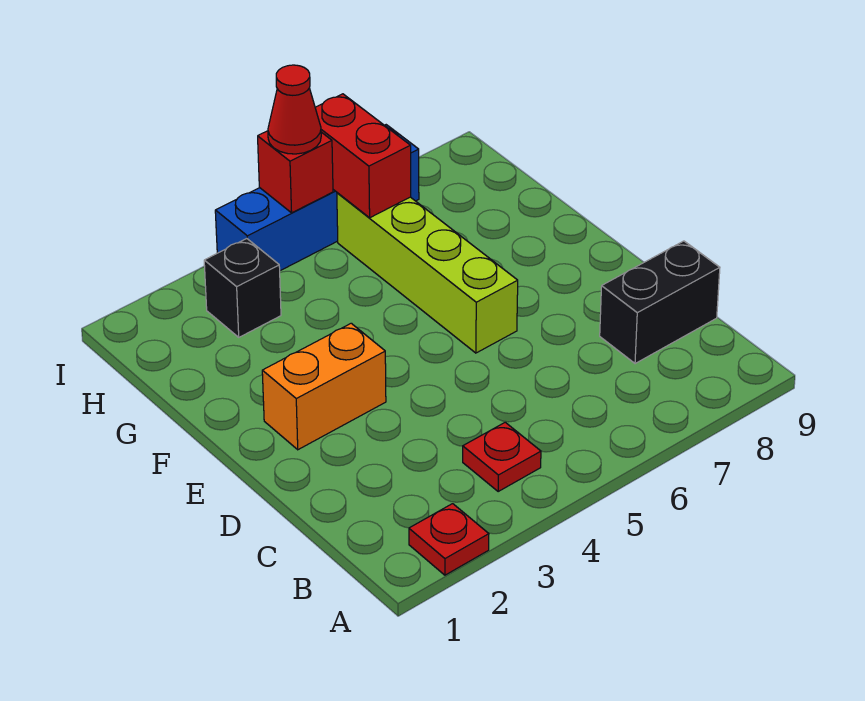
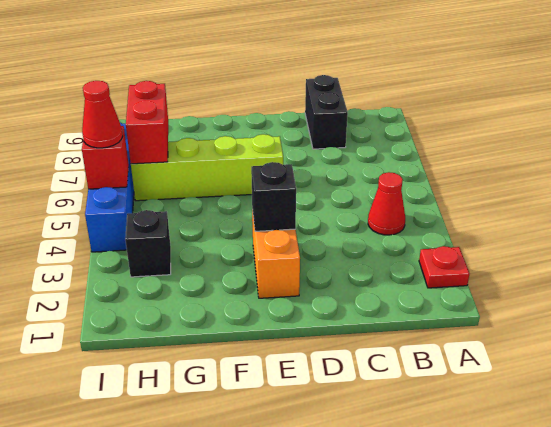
red 1x1 plate [463,422,541,491] -> red 1x1 cone [368,172,405,235]
none -> black 1x1 brick [251,162,296,231]
red 1x2 brick [315,94,411,218] -> red 1x2 brick turned to [126,81,168,164]

